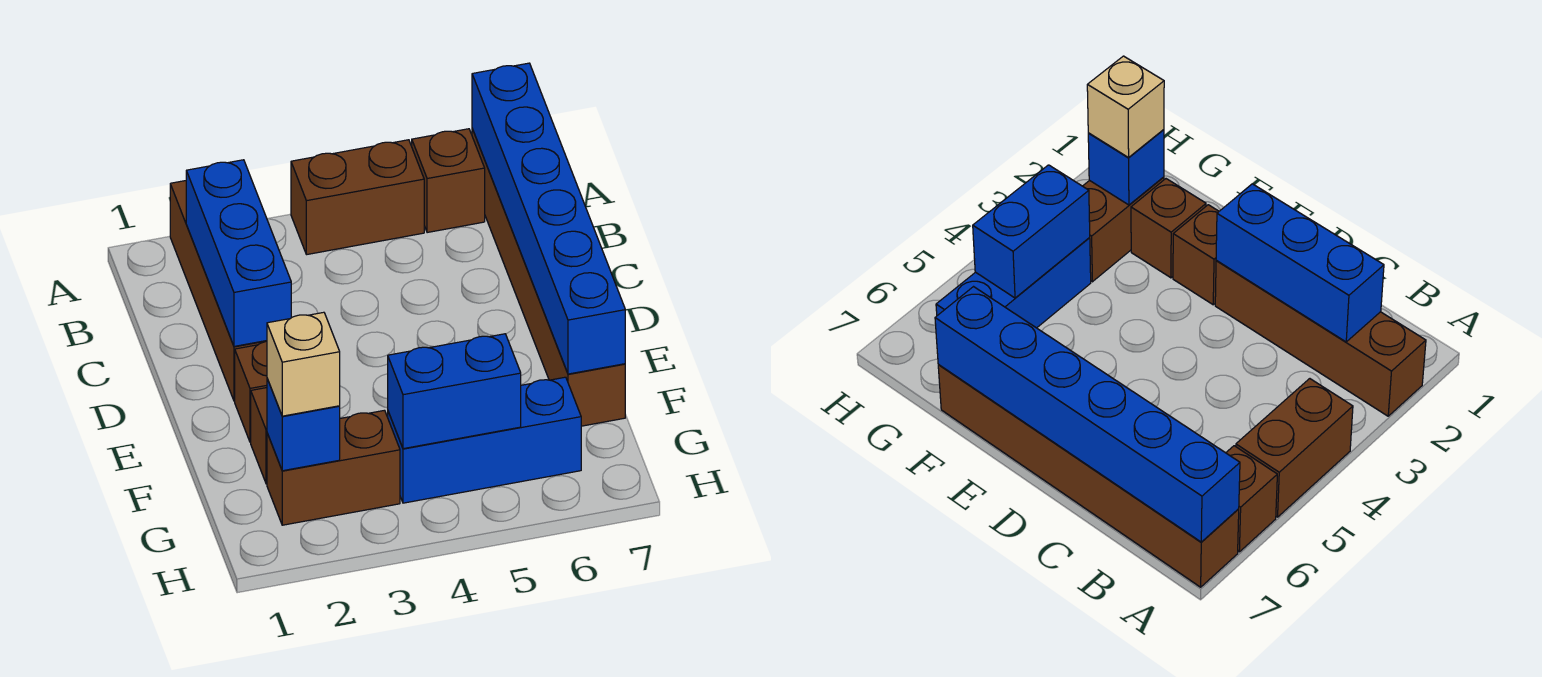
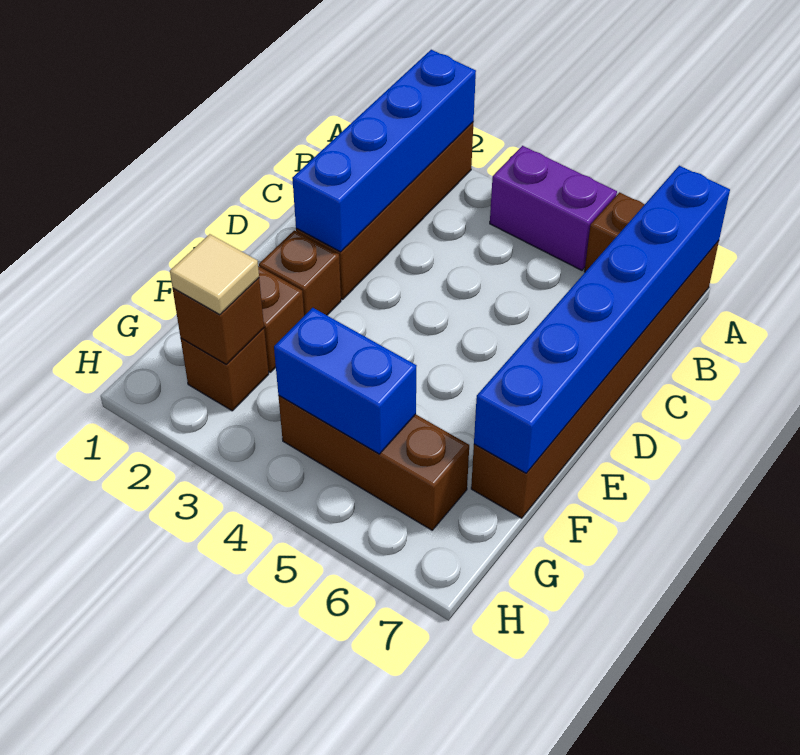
brown 1x2 brick [291,140,424,255] -> purple 1x2 brick [490,146,617,270]
blue 1x3 brick [186,160,291,346] -> blue 1x4 brick [292,50,476,252]
brown 1x2 brick [267,410,400,525] -> brown 1x1 brick [181,328,269,411]
blue 1x1 brick [267,379,340,471] -> brown 1x1 brick [173,278,264,365]
tan 1x1 brick [267,312,340,416] -> tan 1x1 tile [170,234,259,315]
blue 1x3 brick [388,377,581,503] -> brown 1x3 brick [279,396,469,530]

